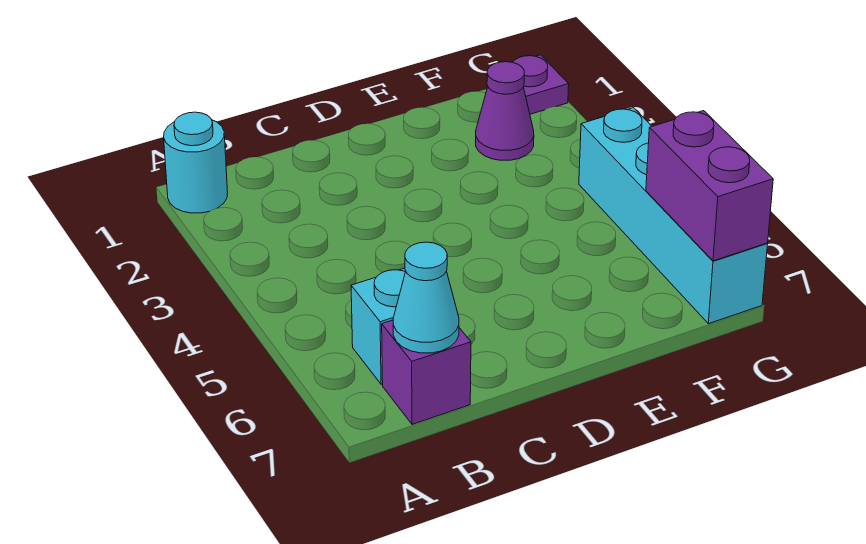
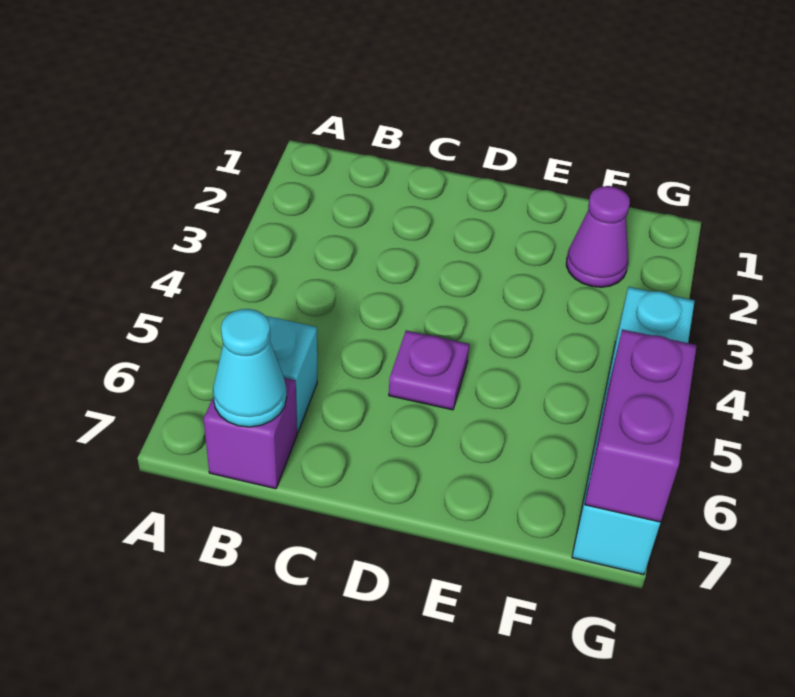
cyan 1x1 round brick [164,112,228,213] -> none
purple 1x1 plate [513,55,569,114] -> purple 1x1 plate moved to [389,330,469,410]

